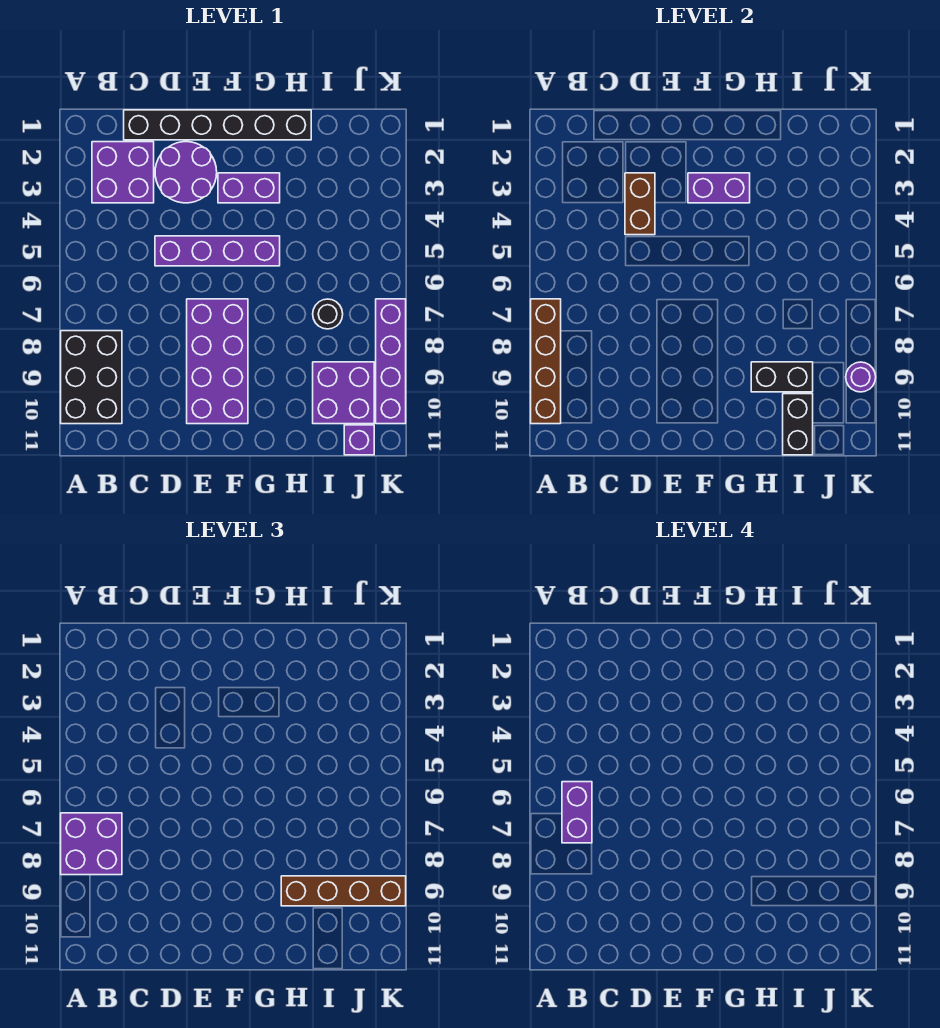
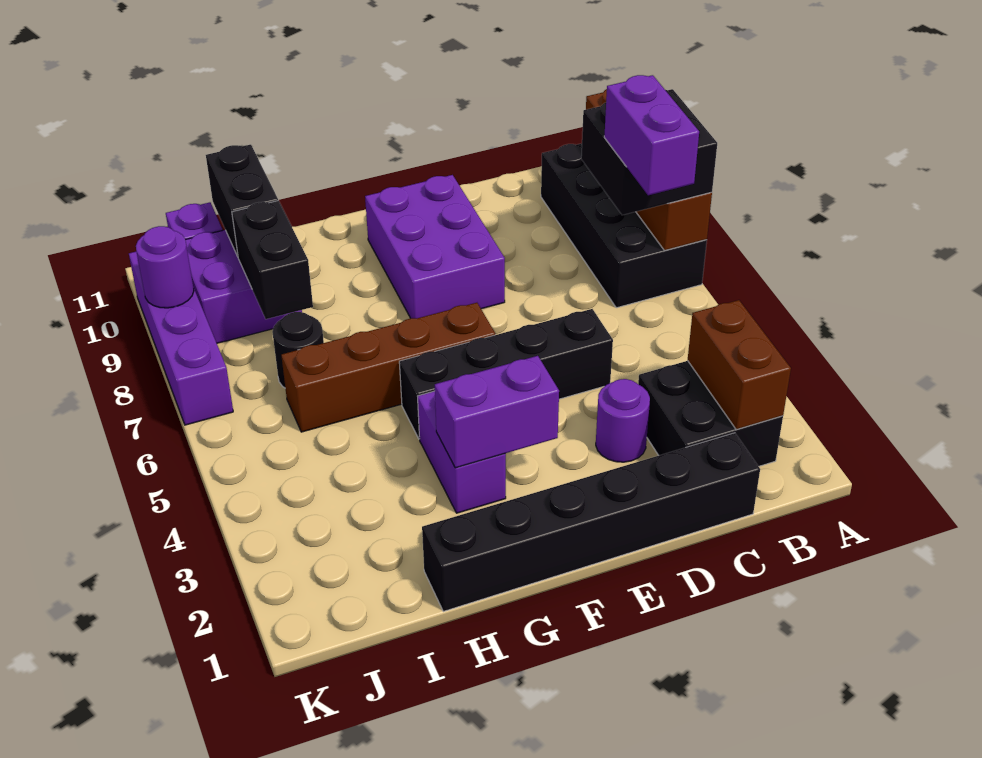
purple 2x2 brick [61,813,122,875] -> black 2x2 brick [581,89,717,215]
black 2x3 brick [61,331,122,424] -> black 2x4 brick [541,143,707,308]
purple 2x2 brick [92,142,154,203] -> black 2x2 brick [638,361,783,466]
purple 2x2 round brick [155,142,217,203] -> purple 1x1 round brick [596,379,650,462]
brown 1x2 brick [625,173,655,235] -> brown 1x2 brick moved to [688,300,791,430]
purple 1x4 brick [155,236,280,266] -> black 1x4 brick [399,309,613,439]
purple 2x4 brick [187,299,248,424] -> purple 2x3 brick [365,175,505,318]
purple 1x2 brick [218,173,280,203] -> purple 1x2 brick turned to [418,391,506,513]
black 1x2 brick [751,362,813,392] -> black 1x2 brick turned to [232,201,313,319]
brown 1x4 brick [281,876,406,906] -> brown 1x4 brick moved to [281,303,495,432]

